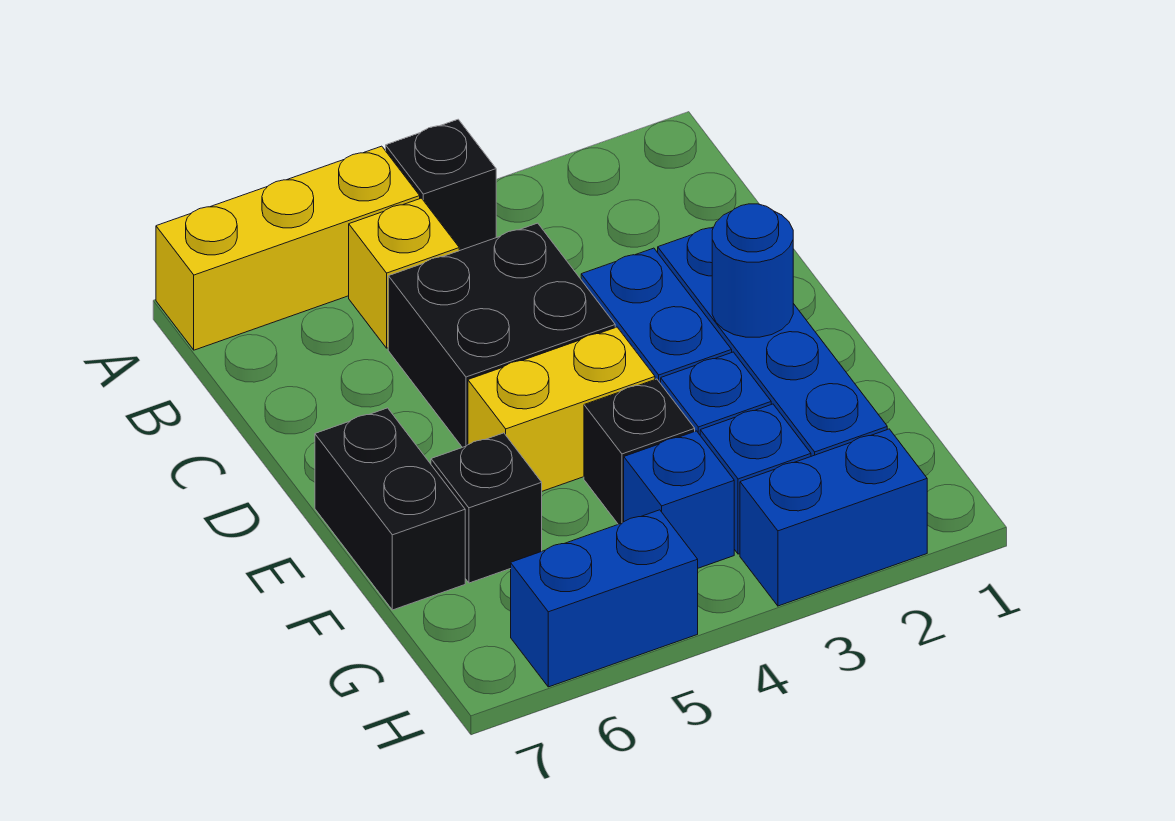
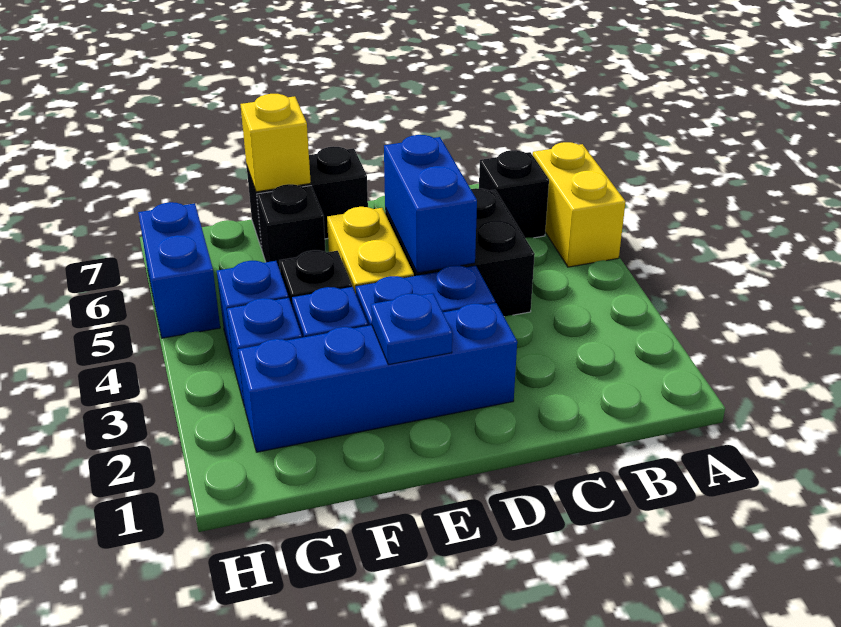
black 1x1 brick [386,119,496,251] -> black 1x1 brick moved to [479,150,549,238]
yellow 1x3 brick [156,146,420,350] -> yellow 1x2 brick [533,142,626,267]
yellow 1x1 brick [349,198,459,348] -> yellow 1x1 brick moved to [241,94,311,192]
blue 1x1 round brick [712,204,793,337] -> blue 1x1 plate [371,293,452,365]
blue 1x2 brick [740,429,927,606] -> blue 1x2 brick moved to [384,135,477,273]

